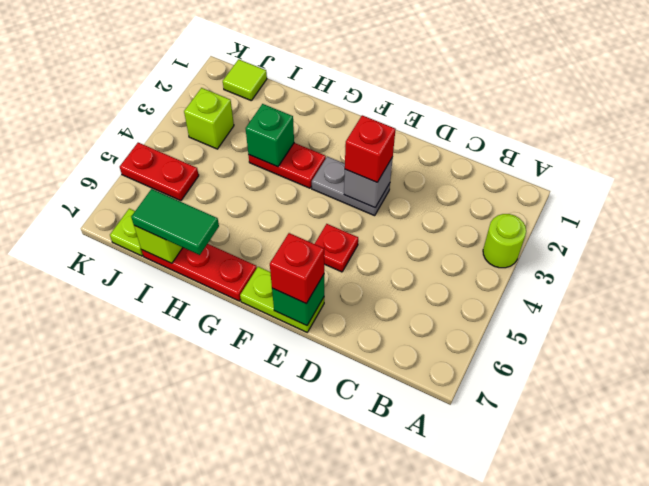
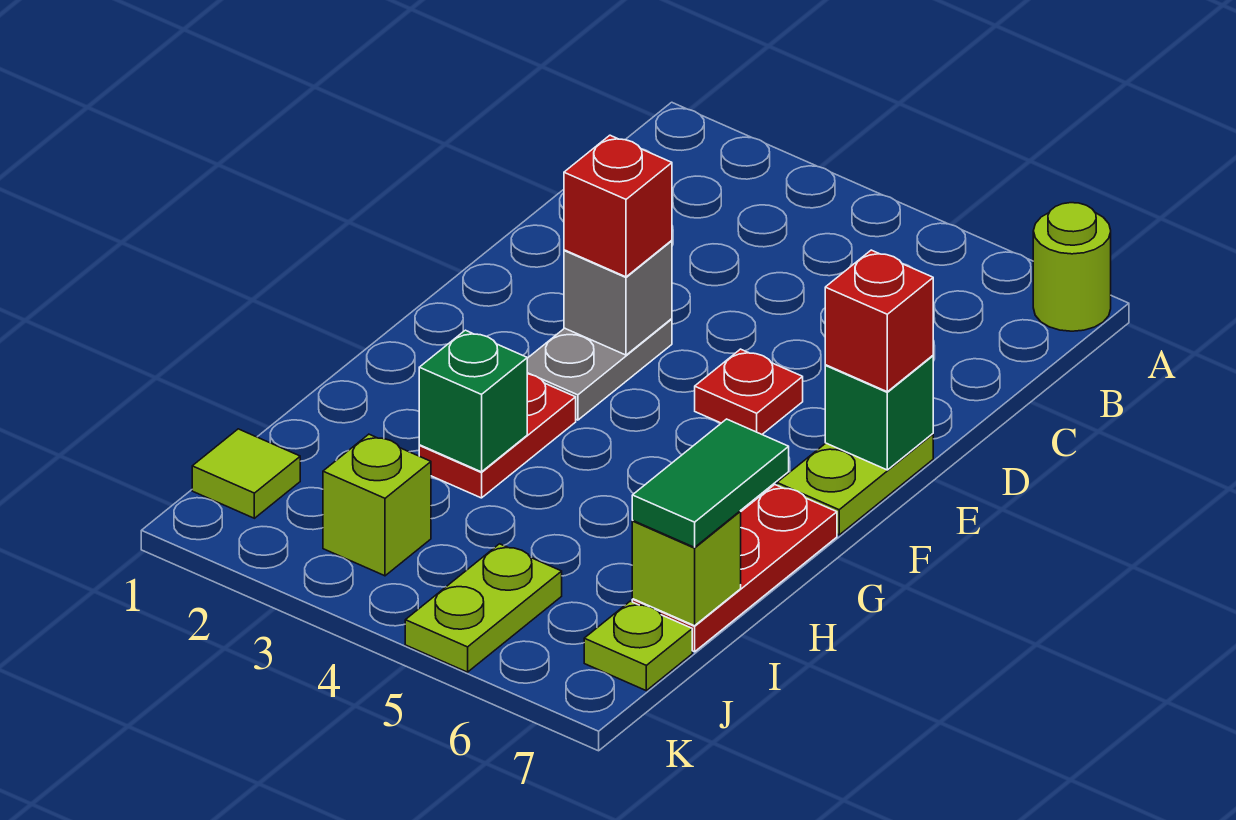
lime 1x1 round brick [483,214,526,268] -> lime 1x1 round brick moved to [1033,203,1111,331]
red 1x2 plate [120,143,199,201] -> lime 1x2 plate [405,544,562,672]

